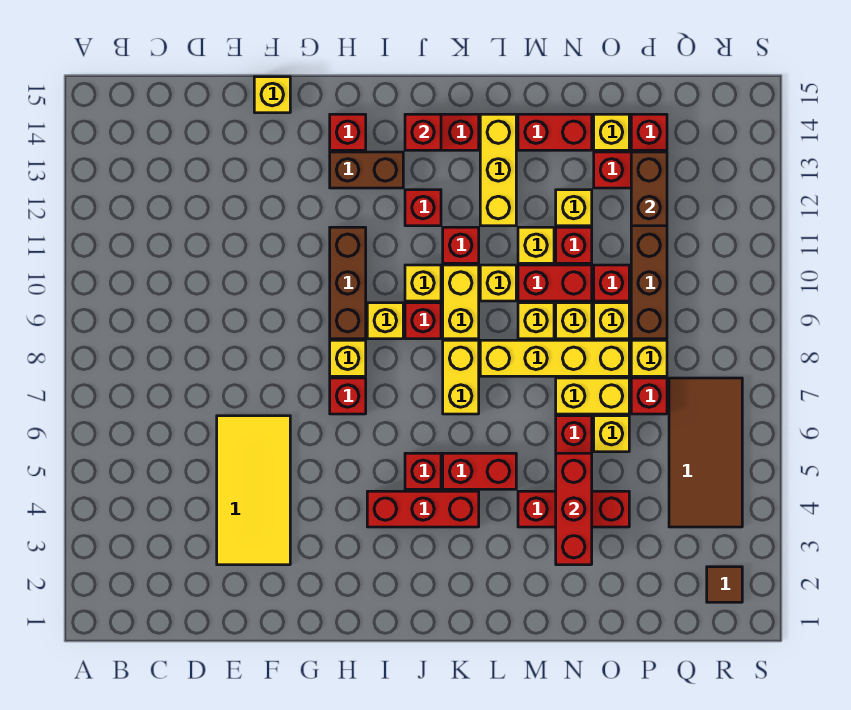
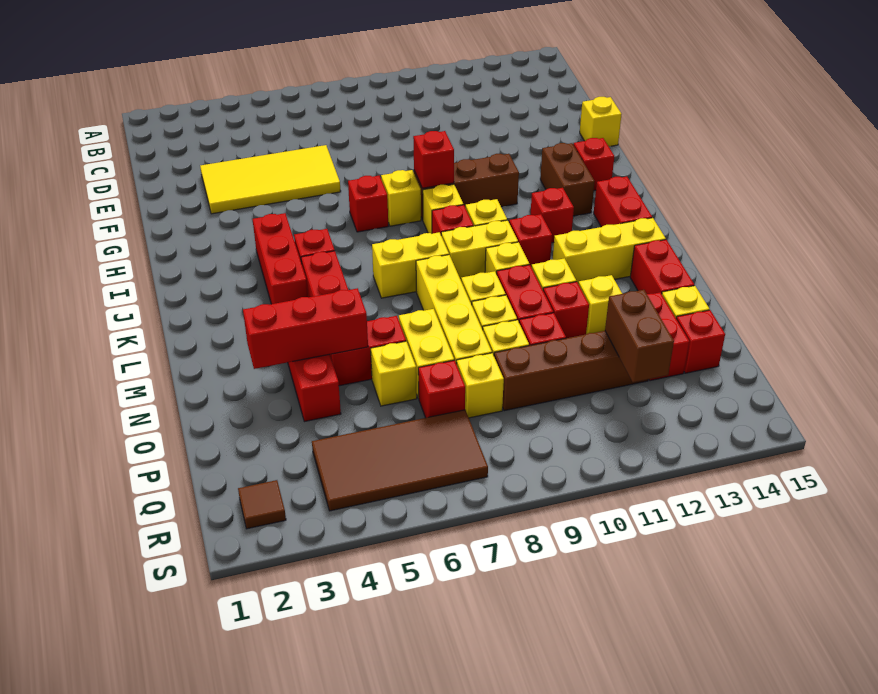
red 1x1 brick [405,114,441,150] -> red 1x1 brick moved to [413,131,454,188]
brown 1x2 brick [631,152,667,226] -> brown 1x2 brick turned to [605,290,674,382]

